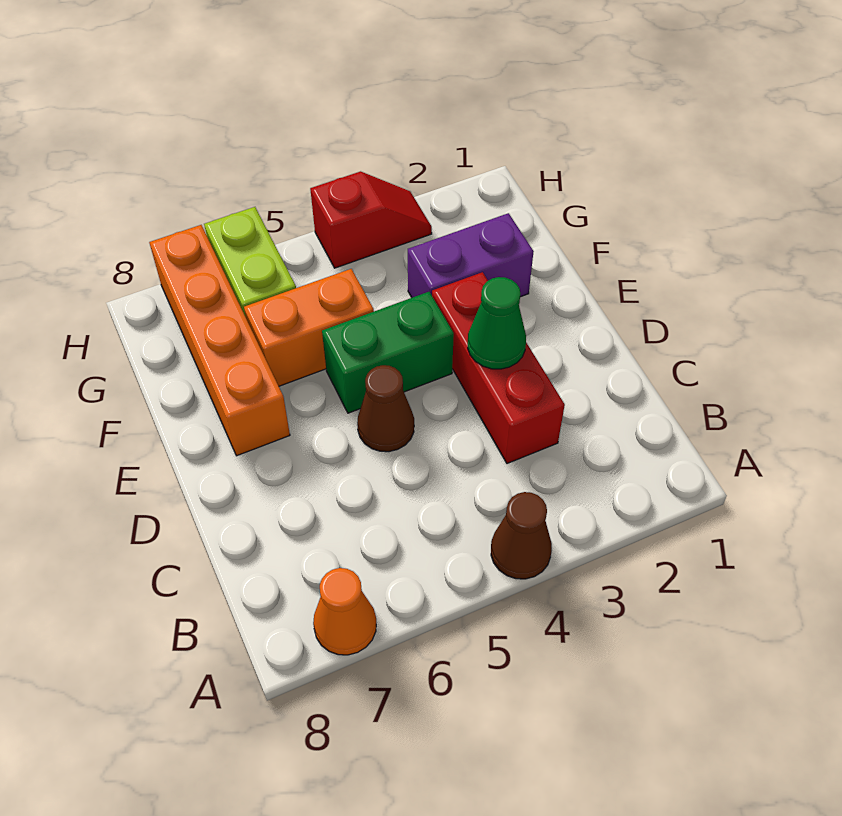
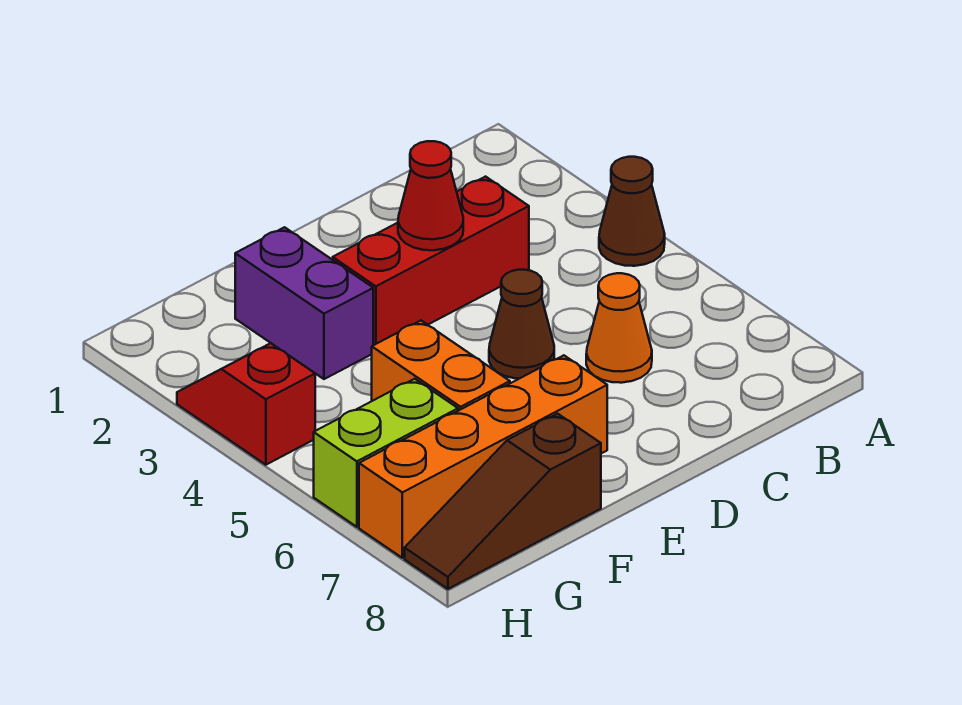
orange 1x1 cone [313,568,376,655] -> orange 1x1 cone moved to [586,273,652,383]
green 1x1 cone [468,277,526,369] -> red 1x1 cone [398,141,463,250]
green 1x2 brick [322,292,454,413] -> none
none -> brown 1x3 slope [405,414,601,589]

